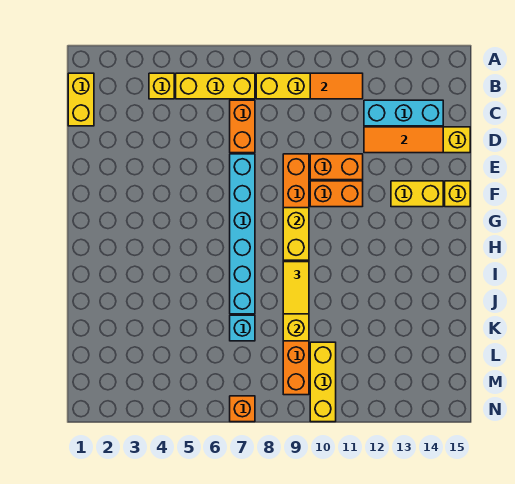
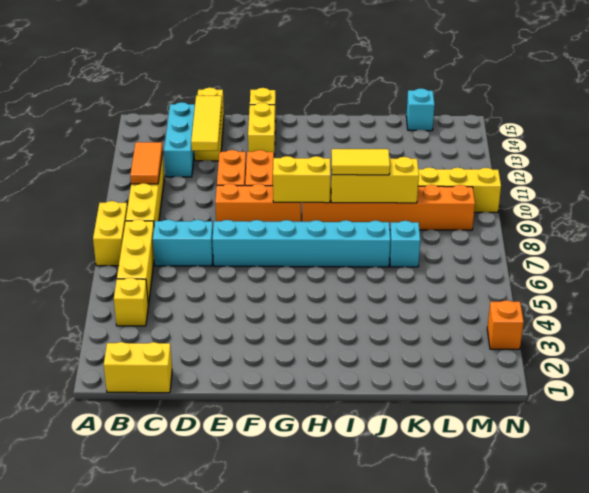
none -> yellow 1x2 brick [93,201,127,266]
orange 1x2 brick [230,100,255,153] -> cyan 1x2 brick [153,220,213,266]
orange 1x3 tile [364,127,443,153] -> yellow 1x3 tile [191,96,222,151]
none -> cyan 1x1 brick [406,88,435,131]
orange 1x1 brick [230,396,255,422] -> orange 1x1 brick moved to [487,300,524,349]

